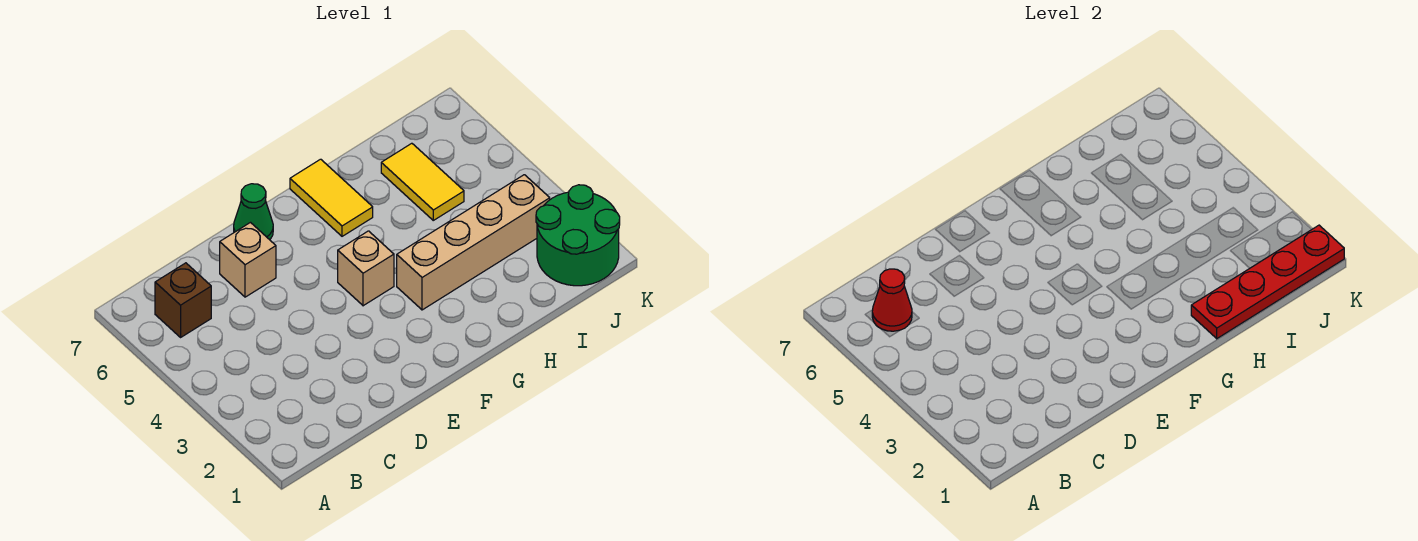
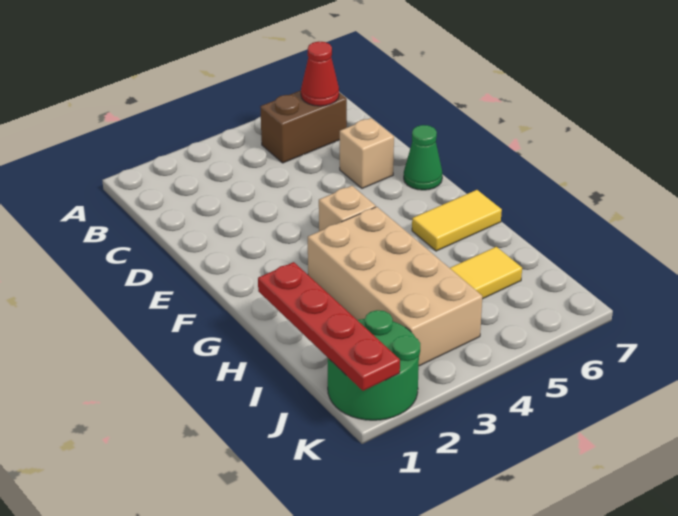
brown 1x1 brick [155,263,211,337] -> brown 1x2 brick [260,90,347,163]
tan 1x4 brick [397,175,550,310] -> tan 2x4 brick [308,207,482,366]

